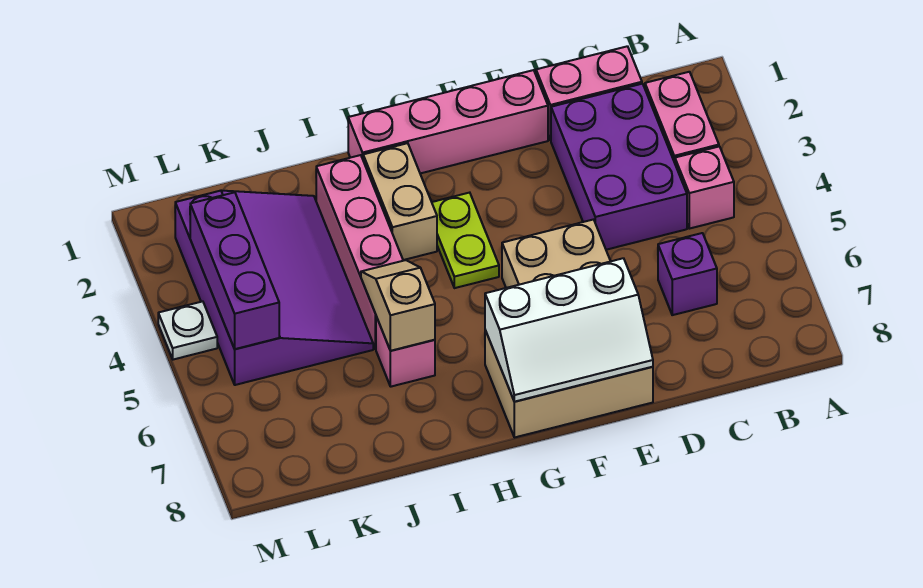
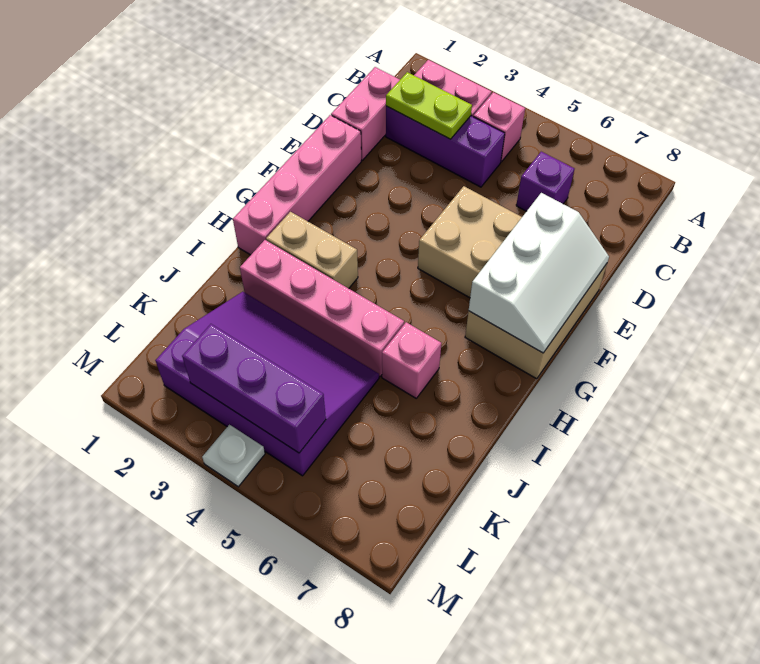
purple 2x3 brick [551,84,687,250] -> purple 1x3 brick [386,106,505,187]
lime 1x2 plate [432,193,499,288] -> lime 1x2 plate moved to [386,72,472,139]
tan 1x2 slope [361,260,435,351] -> none

